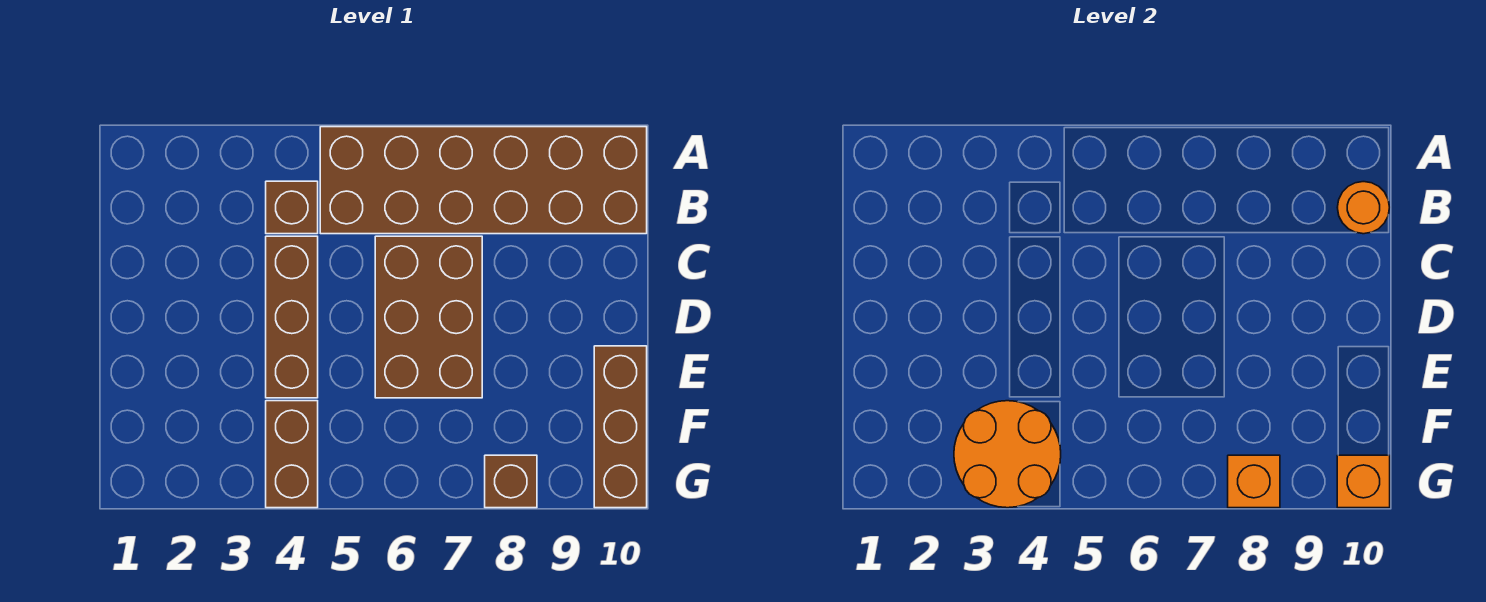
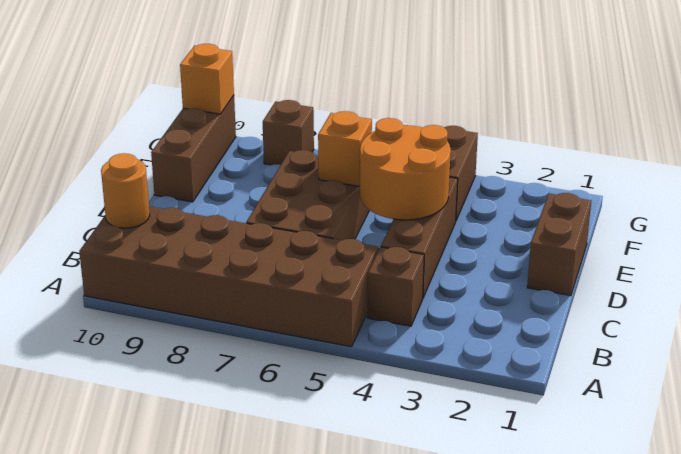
none -> brown 1x2 brick [527,193,591,296]
orange 2x2 round brick [954,401,1061,508] -> orange 2x2 round brick moved to [360,118,451,220]
orange 1x1 brick [1228,455,1280,508] -> orange 1x1 brick moved to [318,111,372,186]

